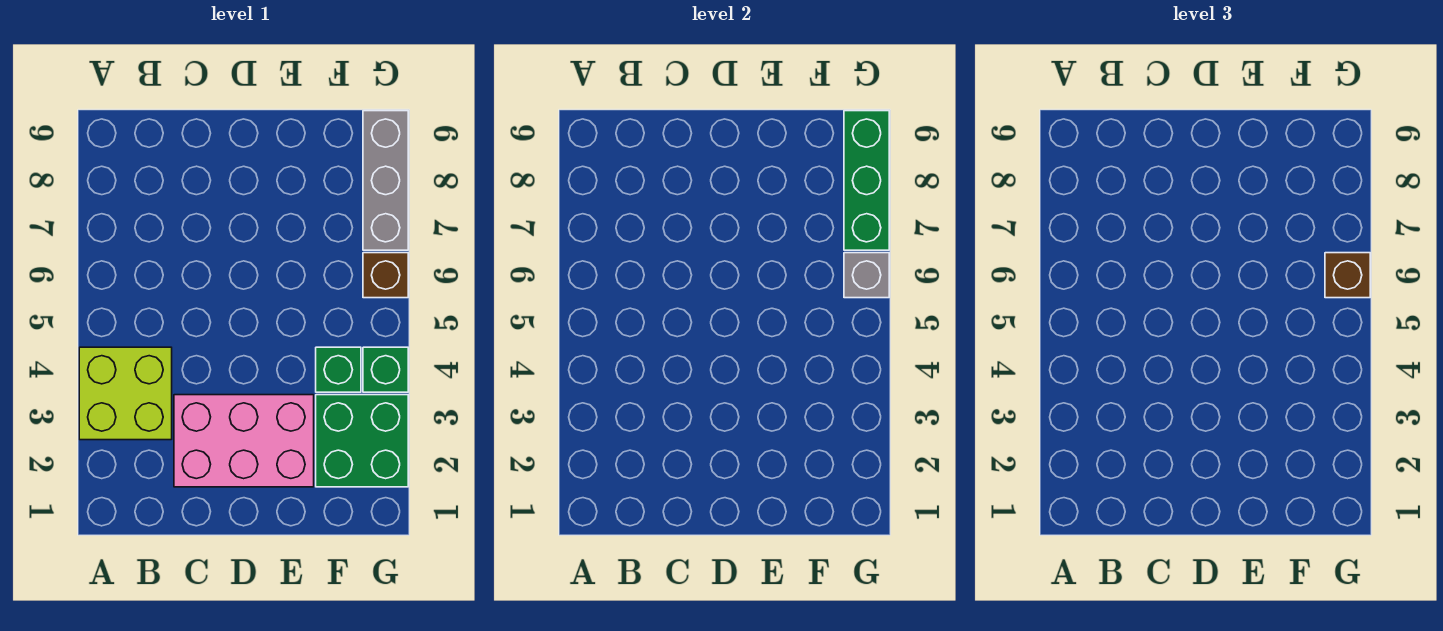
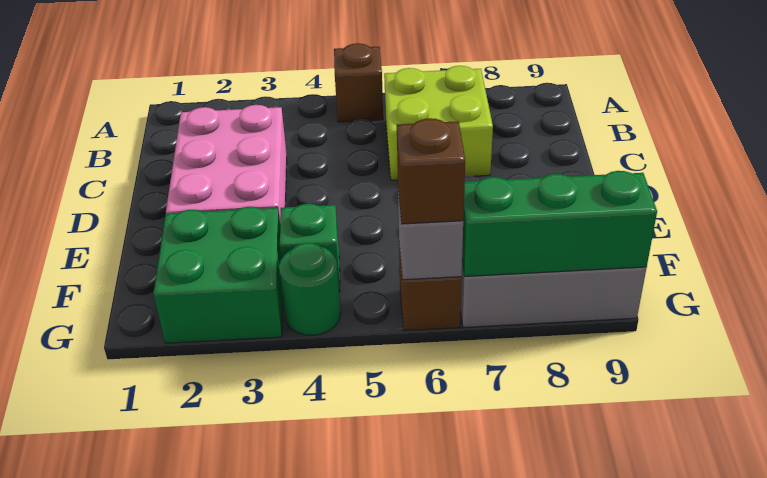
lime 2x2 brick [79,347,172,440] -> lime 2x2 brick moved to [384,66,493,180]
none -> brown 1x1 brick [334,43,383,122]
green 1x1 brick [363,347,408,392] -> green 1x1 round brick [279,243,341,335]

